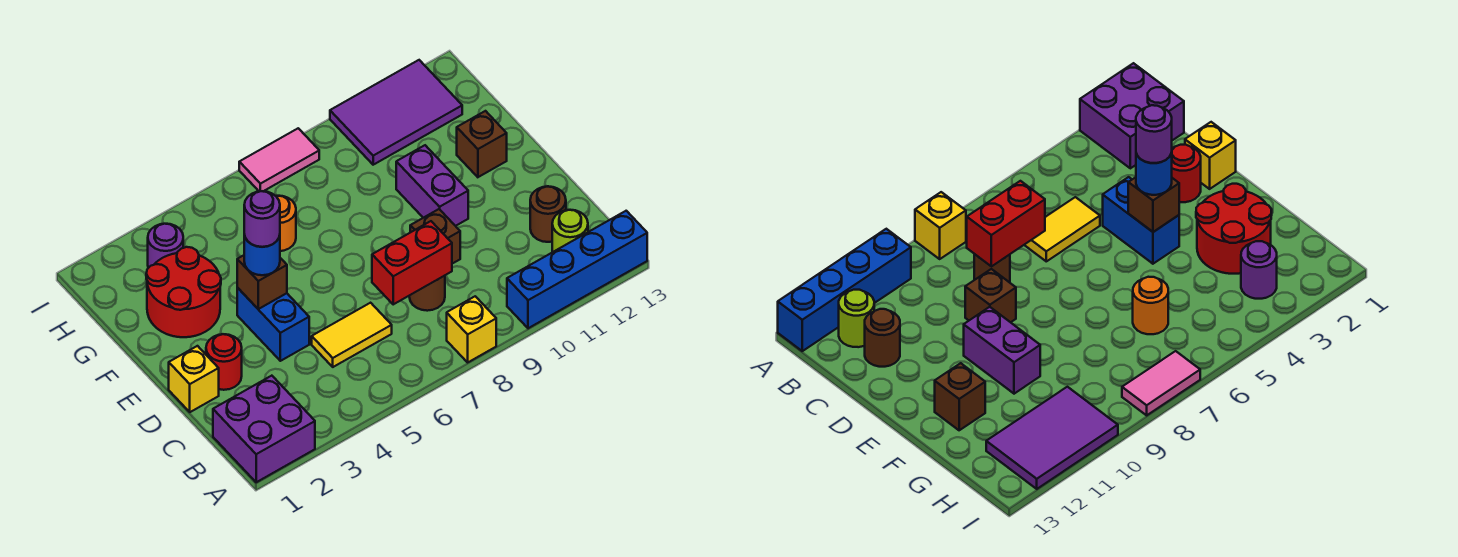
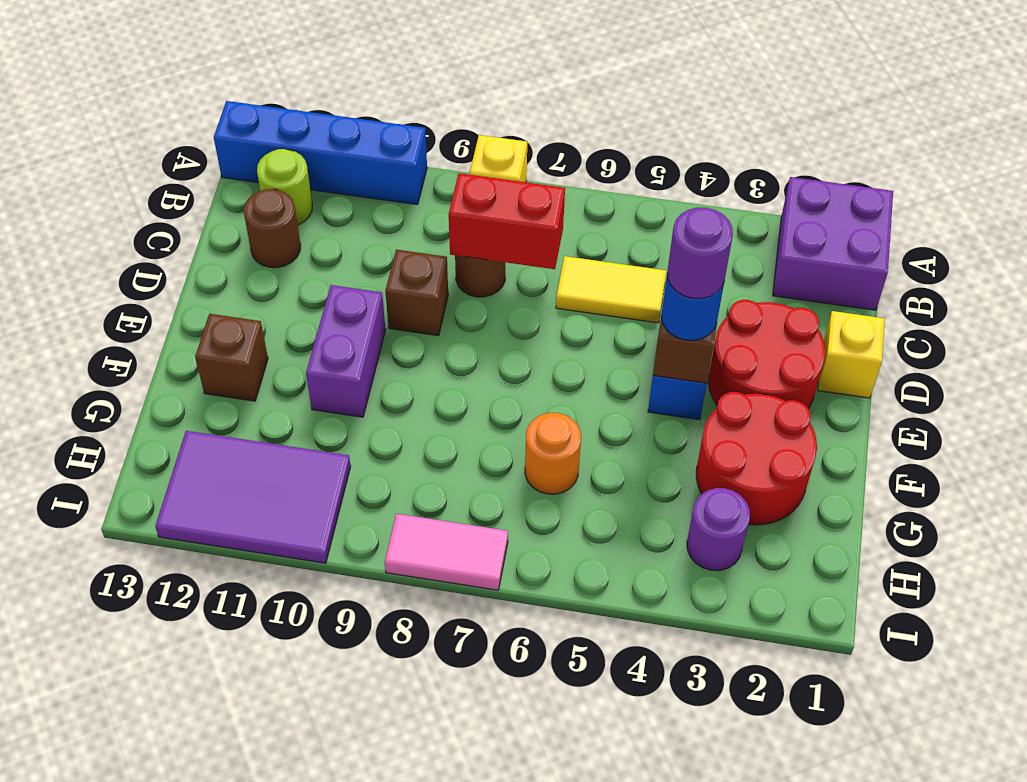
red 1x1 round brick [206,334,242,390] -> red 2x2 round brick [708,300,825,409]

